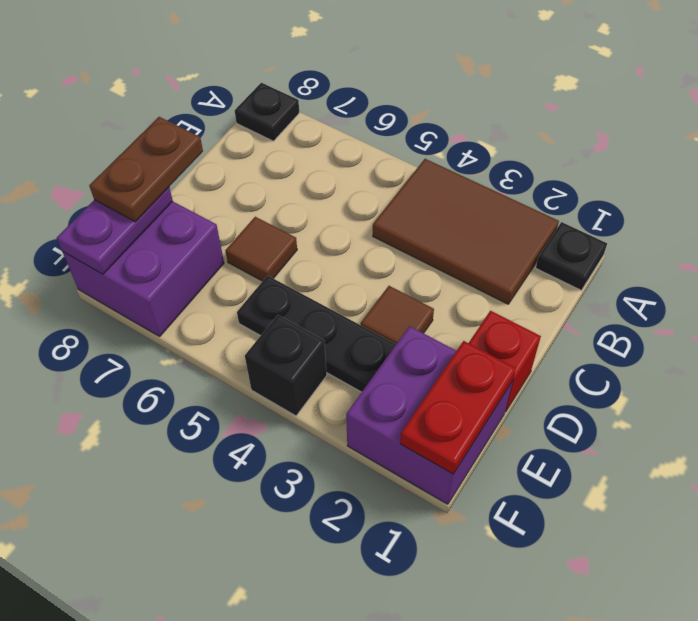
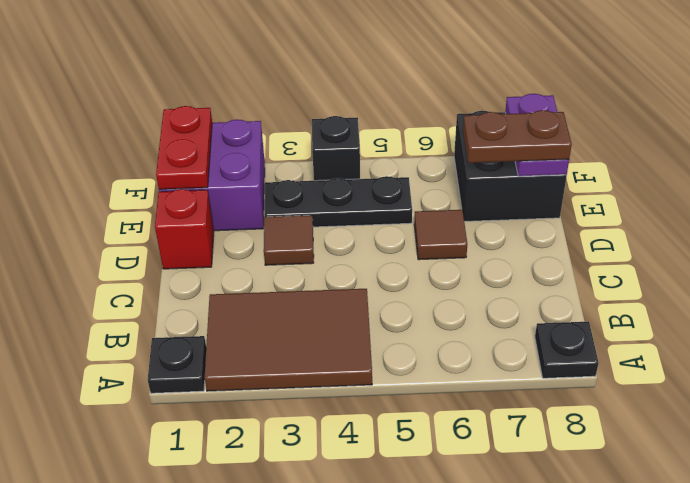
brown 1x2 plate [89,117,203,222] -> brown 1x2 plate turned to [463,110,572,163]
purple 2x2 brick [63,201,224,336] -> black 2x2 brick [454,111,567,221]

